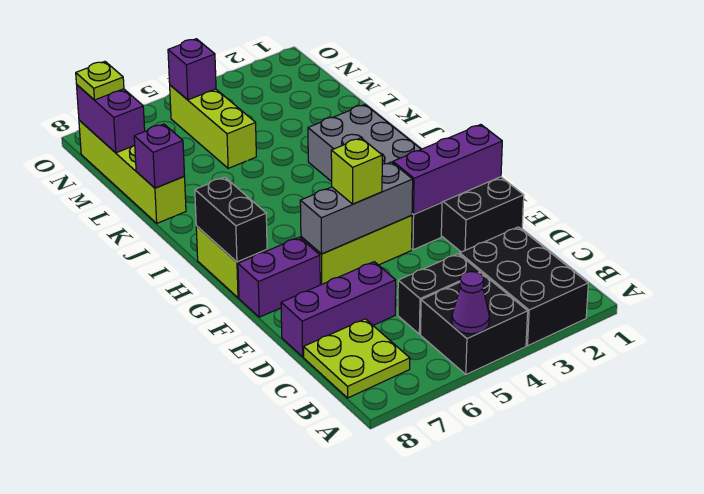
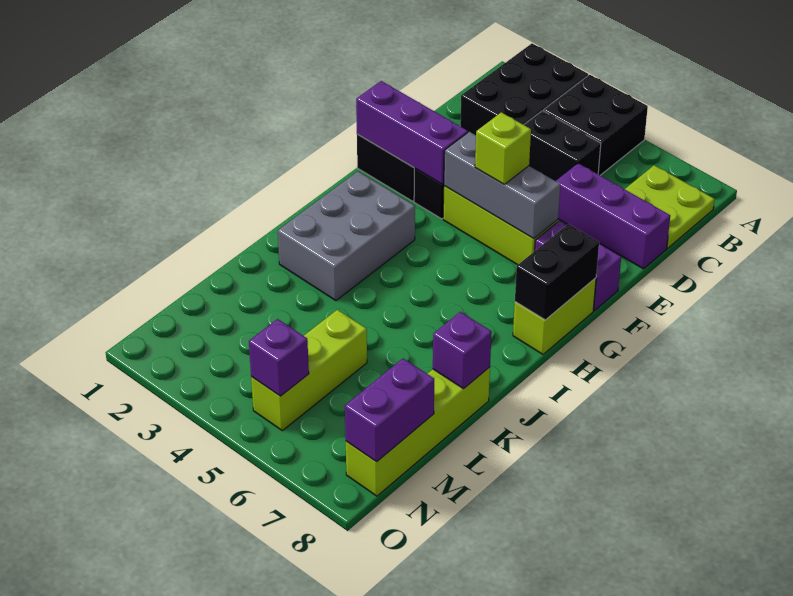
purple 1x1 cone [452,272,489,334] -> none
lime 1x1 plate [76,62,124,100] -> none

